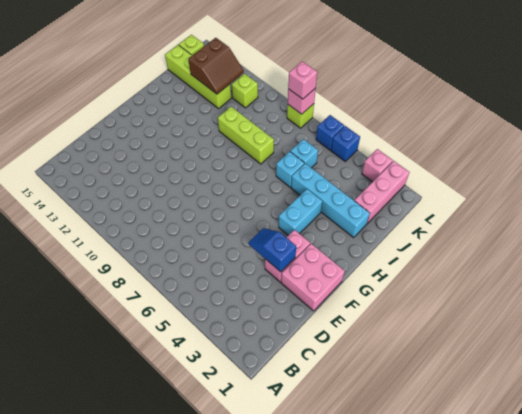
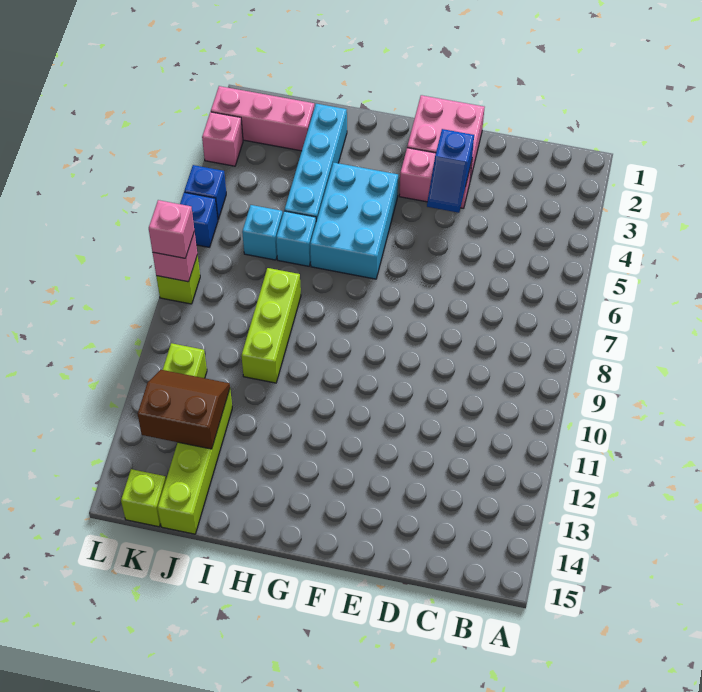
cyan 1x2 brick [279,189,322,235] -> cyan 2x3 brick [310,163,398,279]

